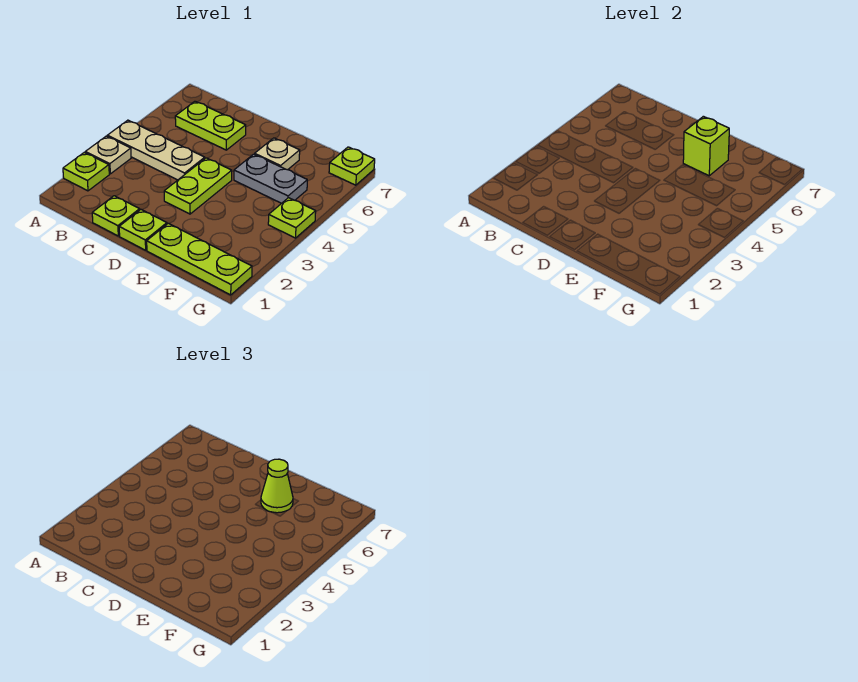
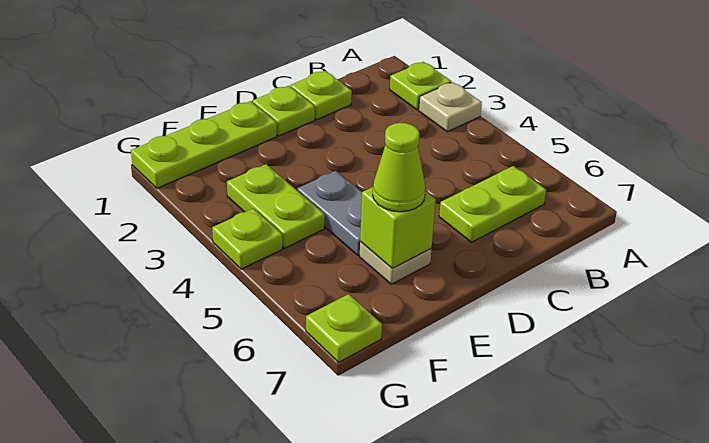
tan 1x3 plate [107,120,205,180] -> none
lime 1x2 plate [164,158,232,214] -> lime 1x2 plate moved to [227,164,325,248]
grey 1x2 plate [234,154,307,203] -> grey 1x2 plate turned to [297,171,362,256]

